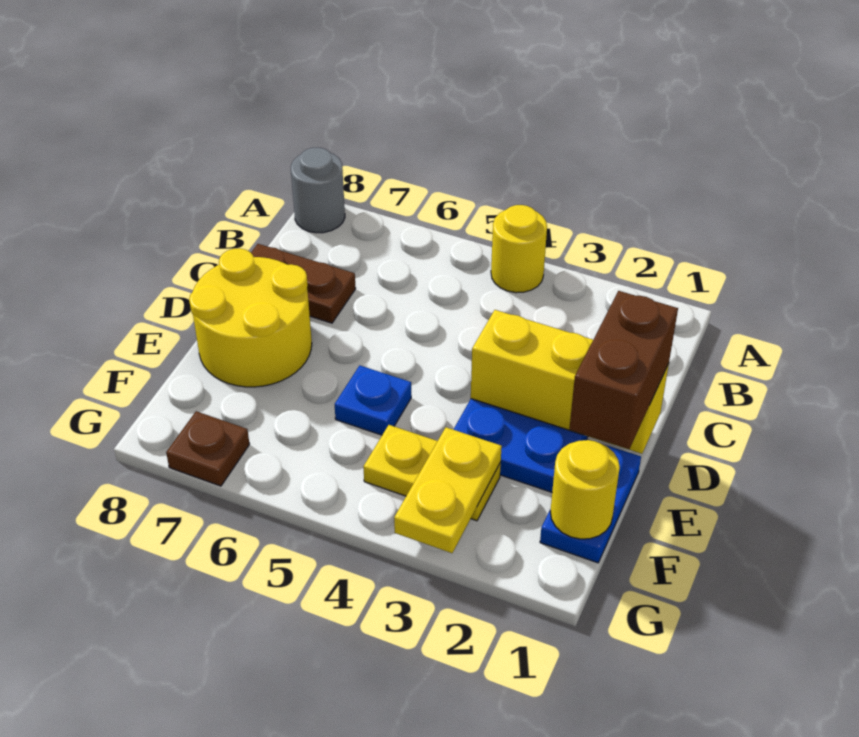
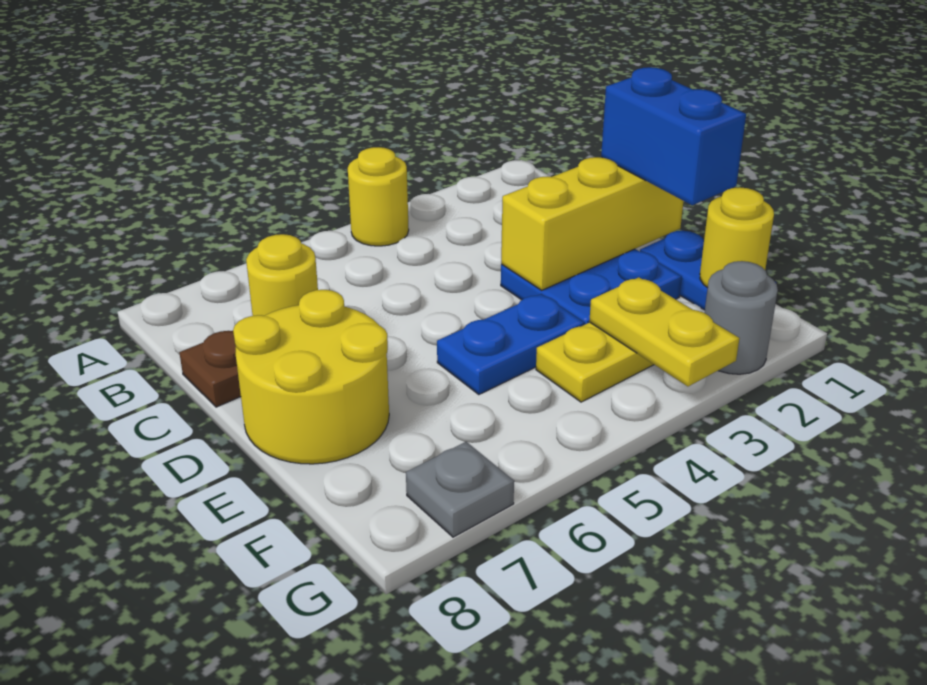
grey 1x1 round brick [291,147,345,233] -> grey 1x1 round brick moved to [704,261,778,374]
none -> yellow 1x1 round brick [246,234,318,316]
brown 1x2 brick [569,291,678,449] -> blue 1x2 brick [601,67,746,205]
blue 1x1 plate [335,366,411,435] -> blue 1x2 plate [437,294,585,394]
brown 1x1 plate [166,411,250,486] -> grey 1x1 plate [406,442,514,537]

